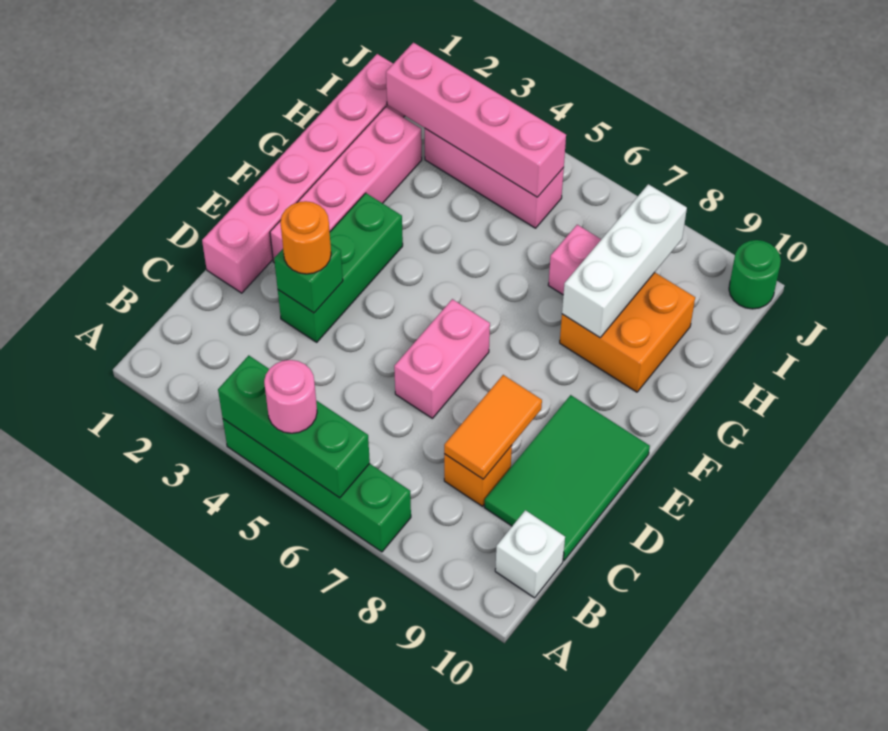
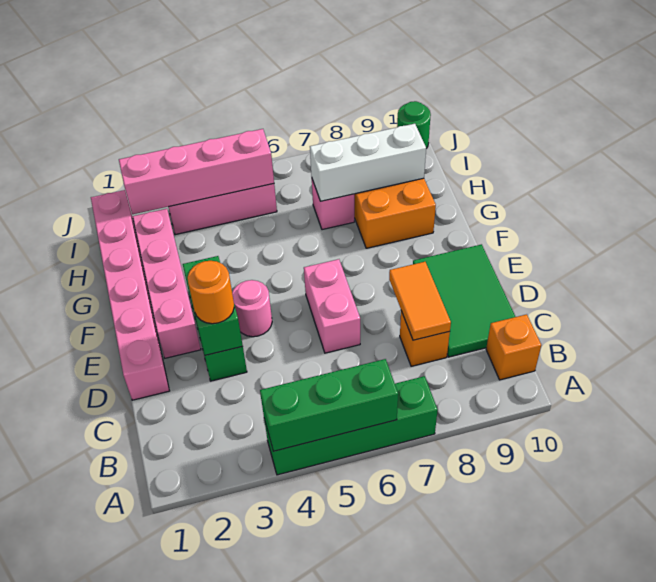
pink 1x1 round brick [264,360,317,433] -> pink 1x1 round brick moved to [232,280,272,337]
white 1x1 brick [495,510,565,598] -> orange 1x1 brick [486,314,541,380]
white 1x3 brick [562,184,687,337] -> white 1x3 brick turned to [310,124,426,201]

